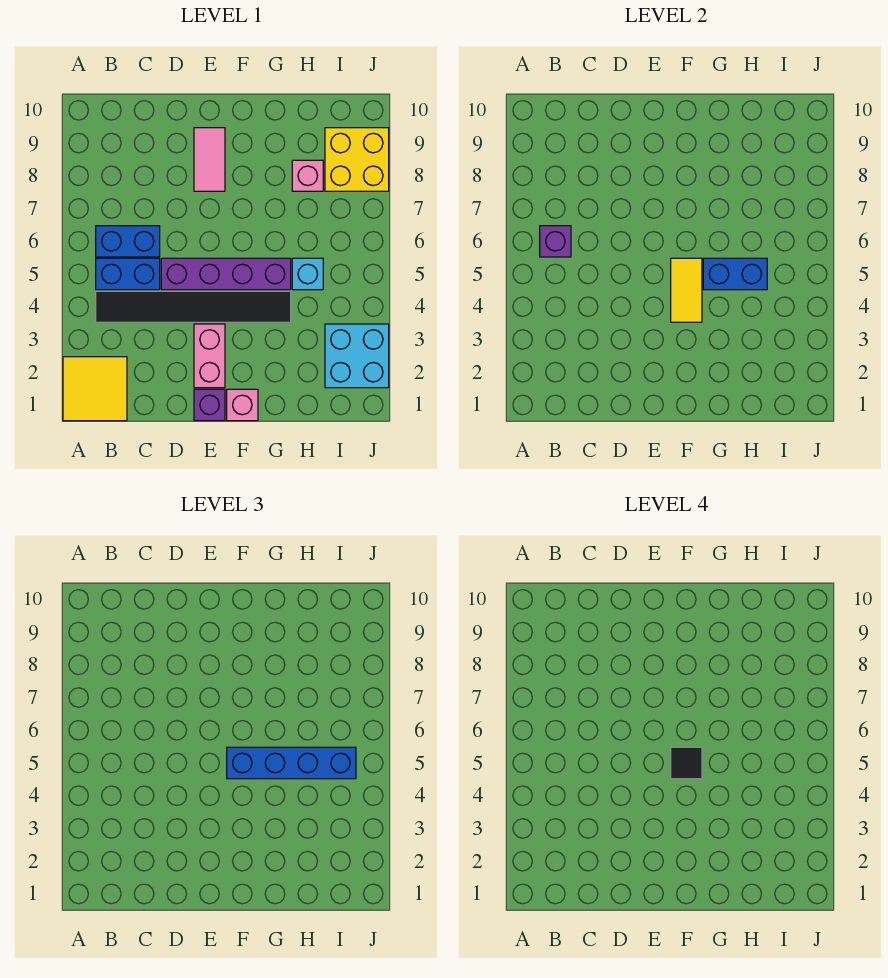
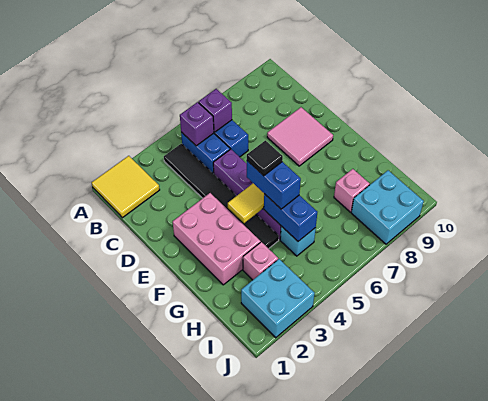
purple 1x1 brick [194,389,225,421] -> purple 1x1 brick moved to [180,102,214,146]
pink 1x2 brick [194,324,225,388] -> pink 2x3 brick [173,193,261,285]
pink 1x2 tile [194,128,225,191] -> pink 2x2 tile [267,107,333,166]
pink 1x1 brick [227,389,258,421] -> pink 1x1 brick moved to [243,242,278,280]
blue 1x4 brick [227,747,356,779] -> blue 1x2 brick [247,161,301,209]
yellow 2x2 brick [325,128,389,191] -> cyan 2x2 brick [351,170,424,244]

